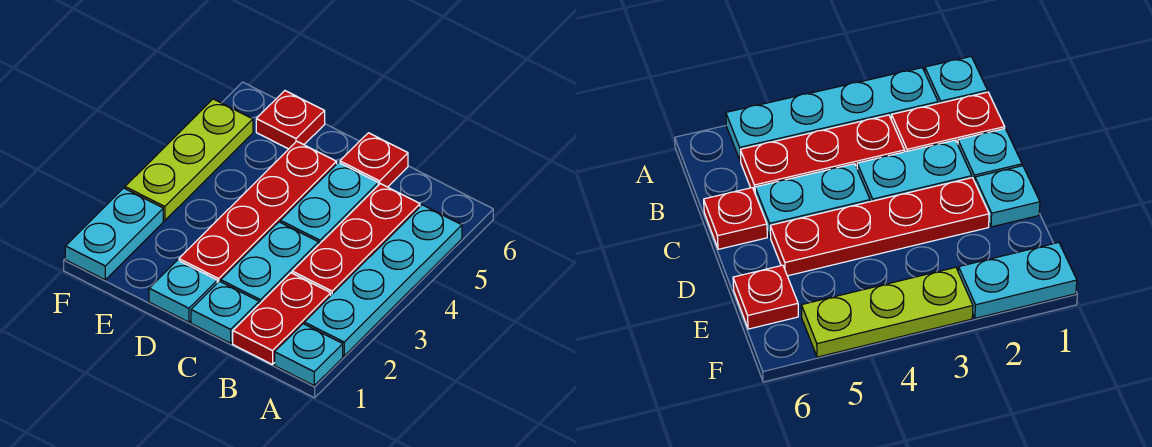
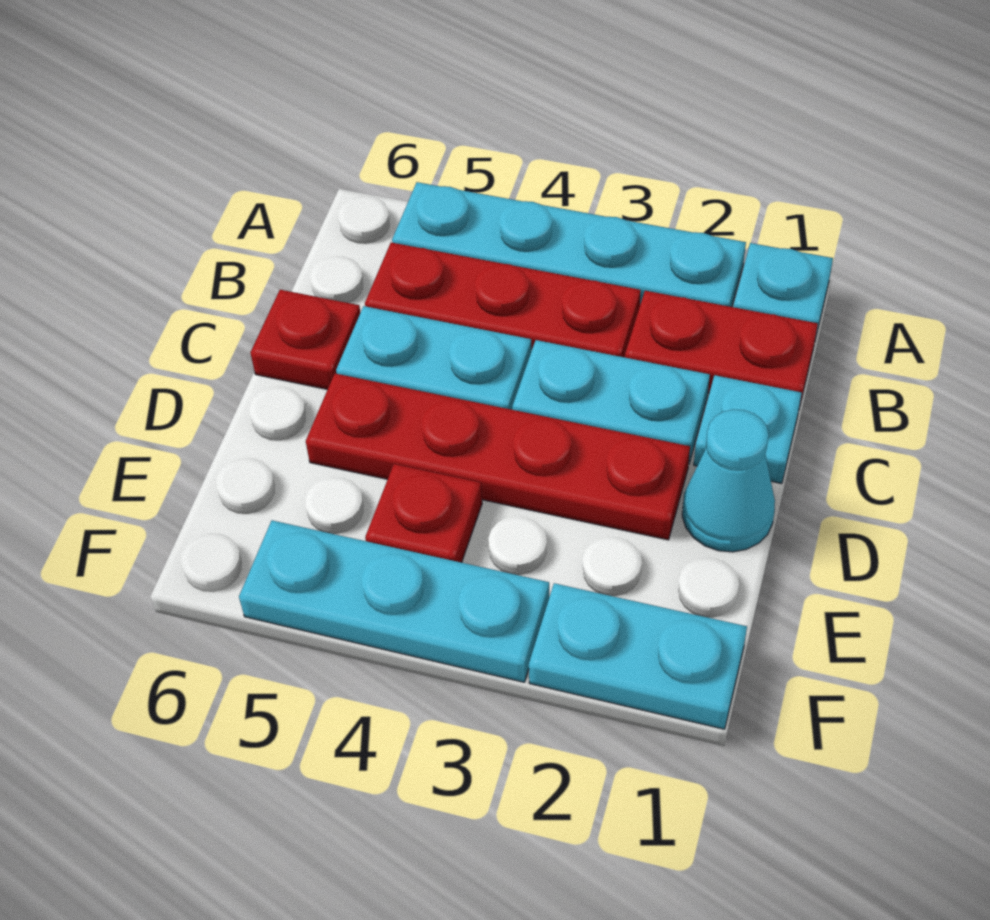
cyan 1x1 plate [149,260,217,322] -> cyan 1x1 cone [682,409,775,552]
red 1x1 plate [256,91,325,149] -> red 1x1 plate moved to [365,464,482,563]
lime 1x3 plate [125,99,253,221] -> cyan 1x3 plate [239,520,549,682]

